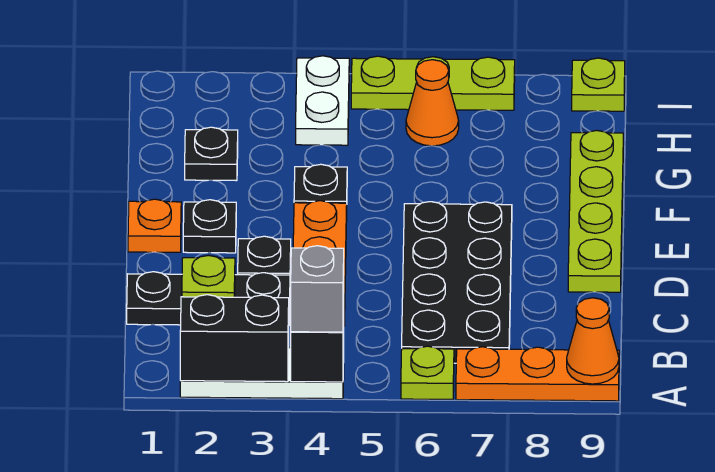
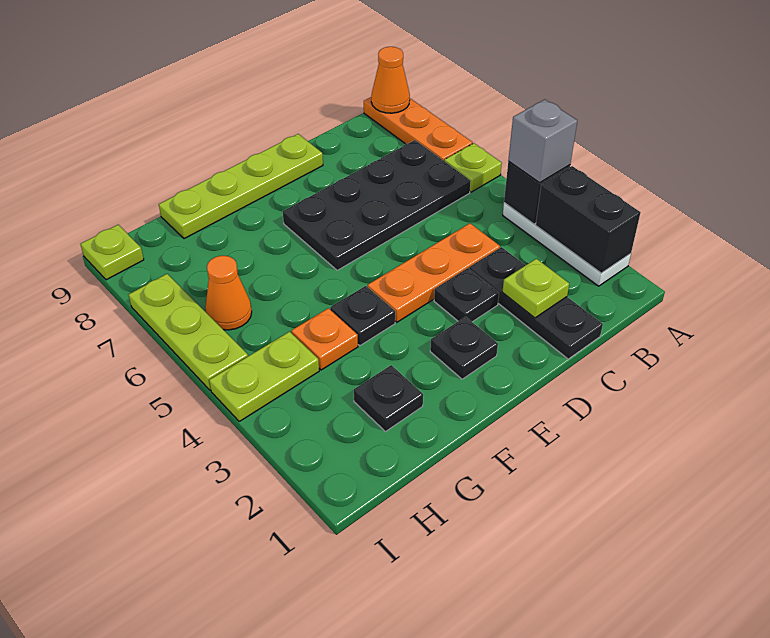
orange 1x1 plate [128,199,181,252] -> orange 1x1 plate moved to [292,308,358,370]
white 1x2 plate [296,56,349,145] -> lime 1x2 plate [209,332,319,422]

